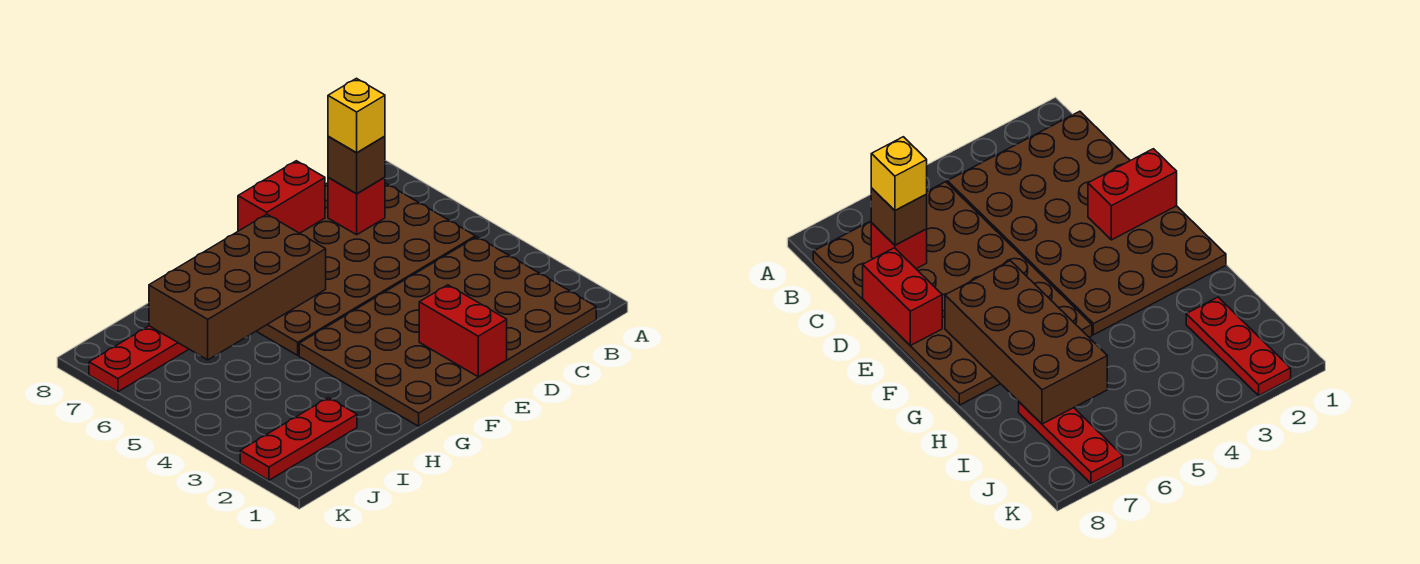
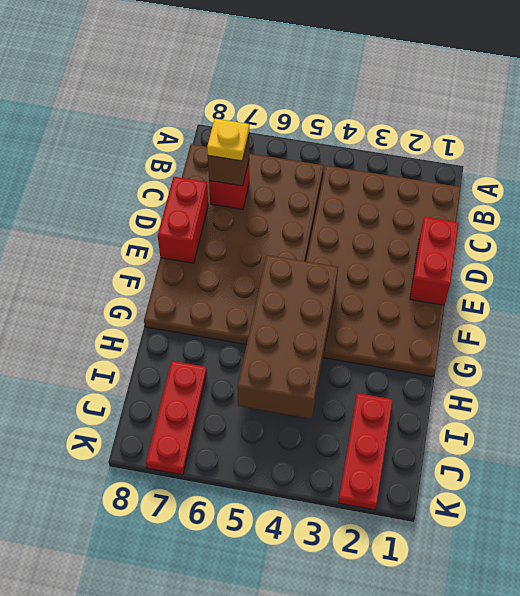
yellow 1x1 brick [328,78,385,153] -> yellow 1x1 plate [207,119,249,161]
red 1x2 brick [419,285,507,377] -> red 1x2 brick turned to [410,217,459,305]
brown 2x4 brick [149,214,326,360] -> brown 2x4 brick moved to [237,255,338,419]

